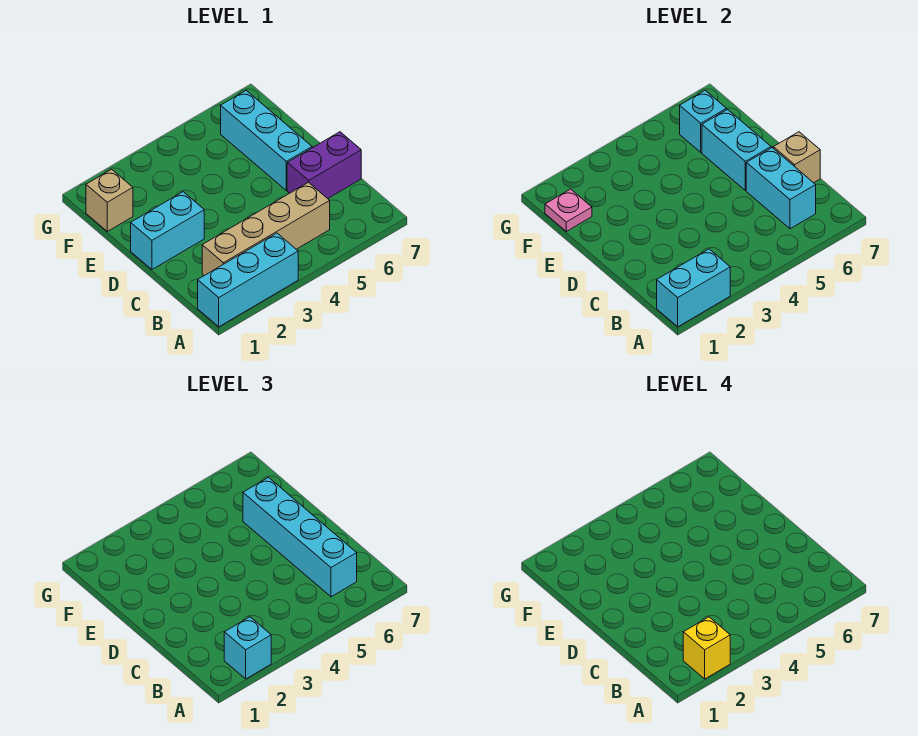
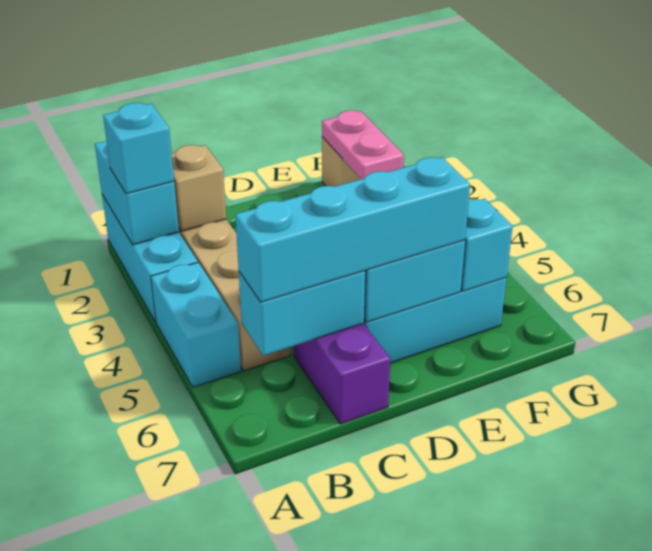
yellow 1x1 brick [683,617,730,679] -> none
tan 1x1 brick [773,132,820,183] -> tan 1x1 brick moved to [172,145,226,231]
cyan 1x2 brick [131,192,204,269] -> cyan 1x2 brick moved to [151,263,241,387]
pink 1x1 plate [545,189,592,231] -> pink 1x2 plate [322,111,404,179]

